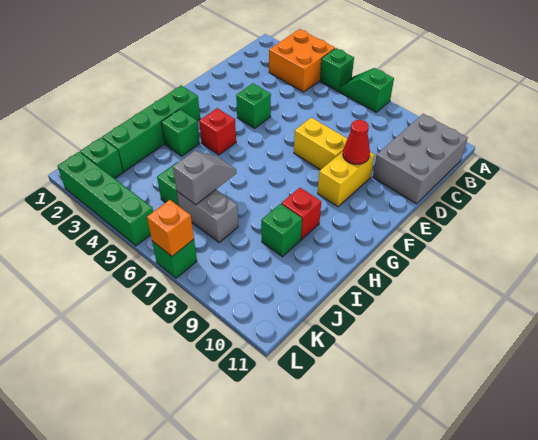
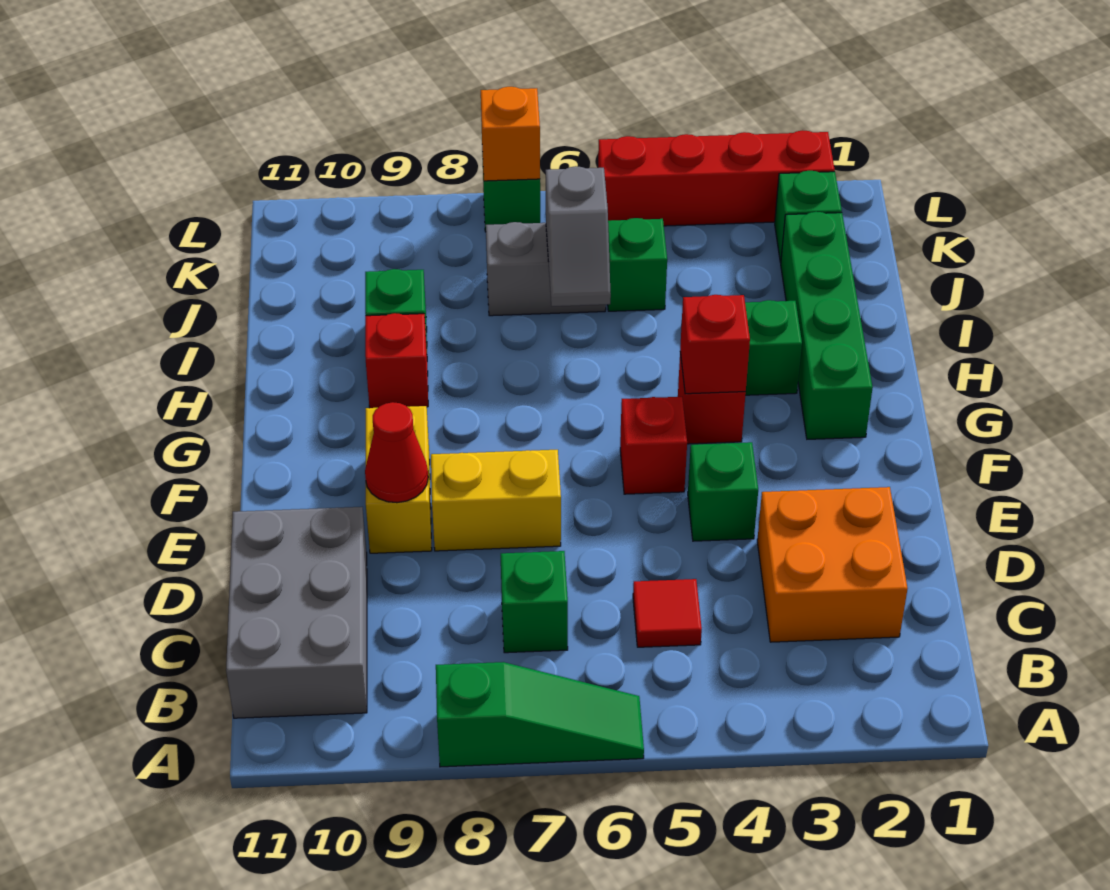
orange 2x2 brick [269,29,335,92] -> orange 2x2 brick moved to [757,487,908,642]
green 1x1 brick [320,48,354,91] -> green 1x1 brick moved to [501,551,568,653]
green 1x2 slope [338,68,394,112] -> green 1x3 slope [436,662,644,767]
none -> red 1x1 tile [633,579,702,647]
none -> red 1x1 brick [620,397,687,494]
none -> red 1x1 brick [680,295,750,394]
green 1x4 brick [58,152,153,246] -> red 1x4 brick [598,130,835,226]

